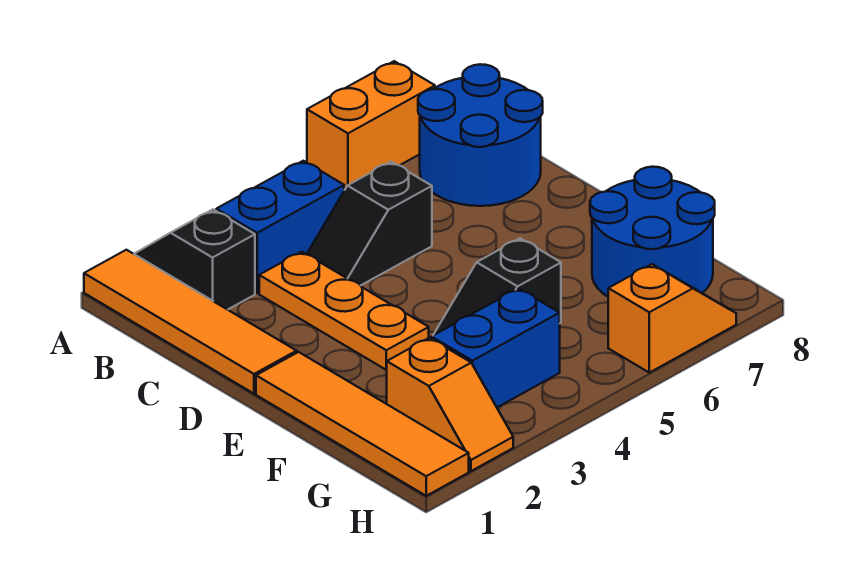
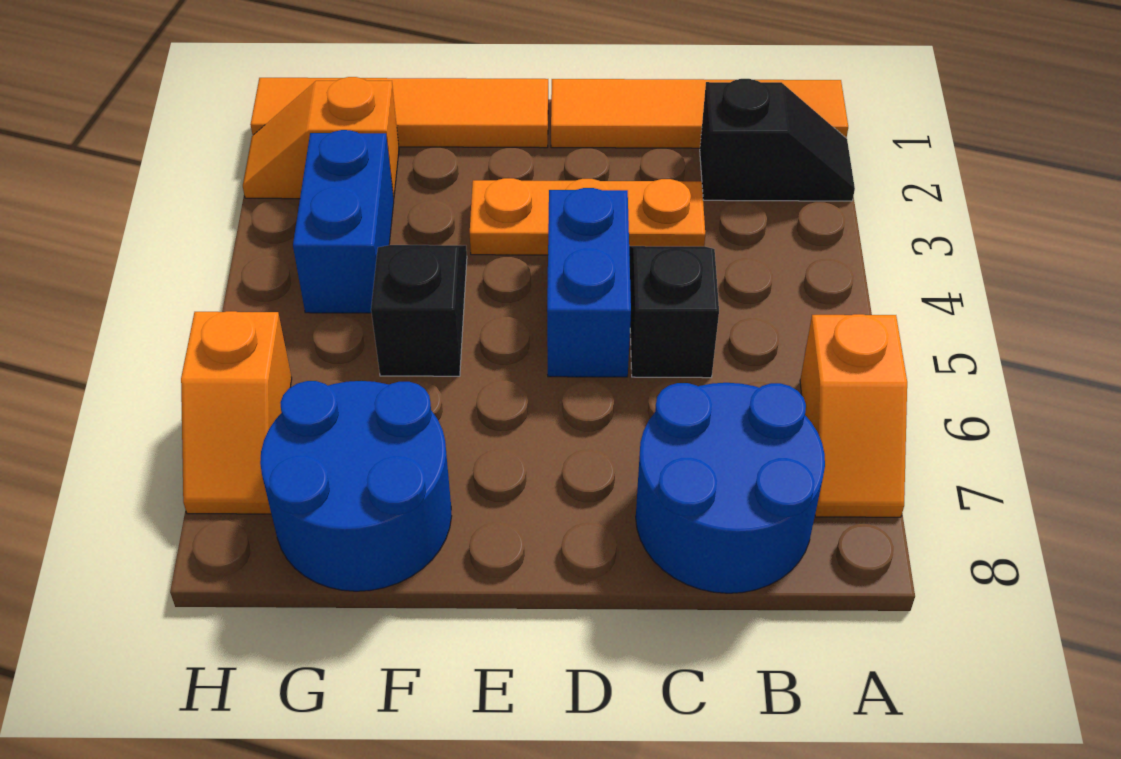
orange 1x2 brick [307,61,435,190] -> orange 1x2 slope [800,314,907,517]
blue 1x2 brick [216,161,344,293] -> blue 1x2 brick moved to [547,188,631,377]

